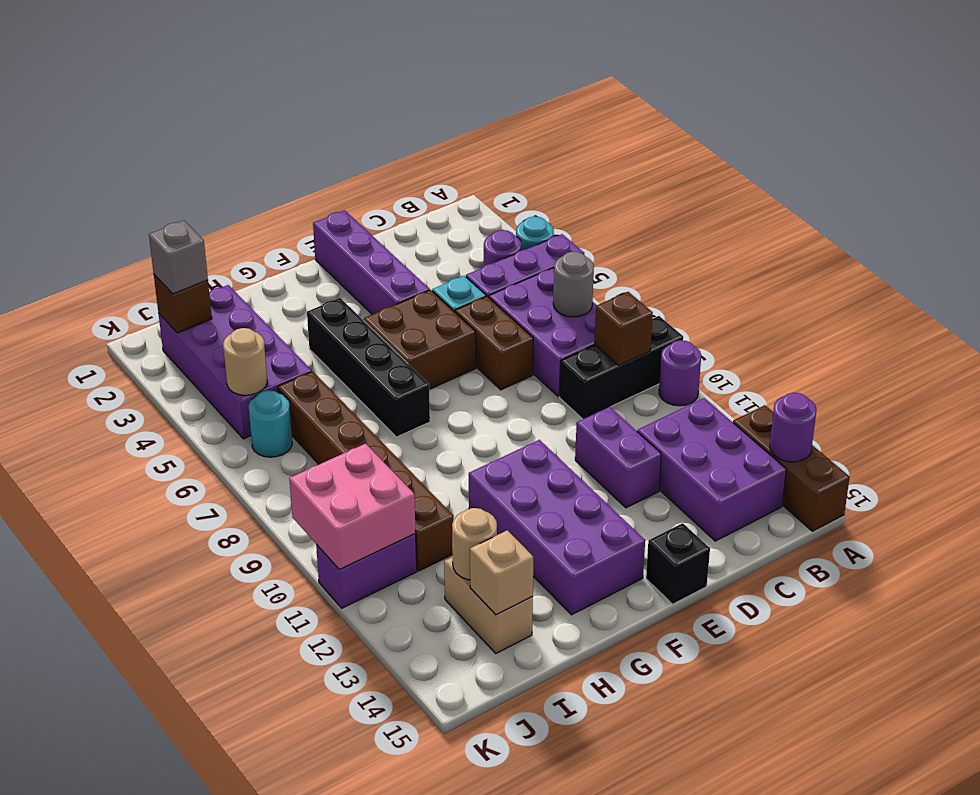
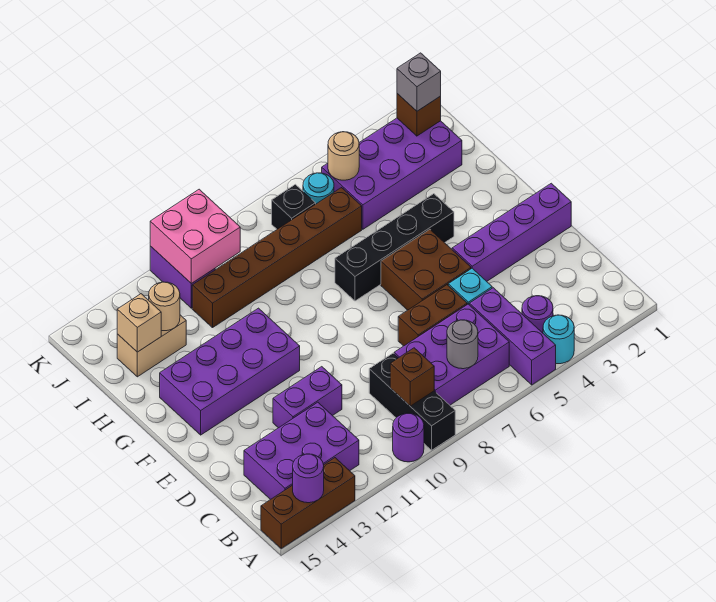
black 1x1 brick [646,523,710,604] -> black 1x1 brick moved to [272,184,316,229]

